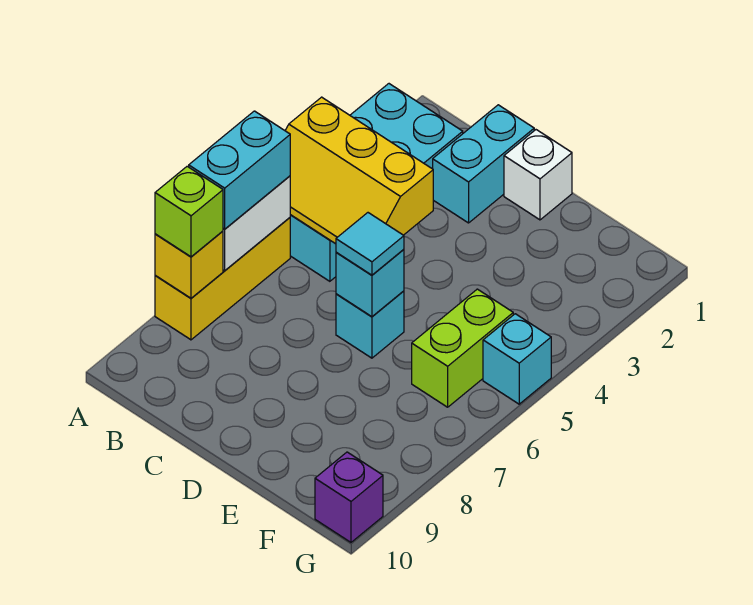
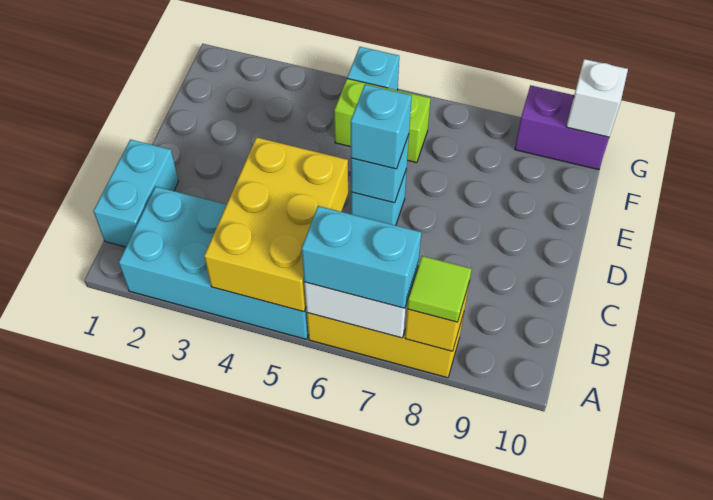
yellow 2x3 slope [285,97,433,244] -> yellow 2x3 brick [204,137,348,312]
lime 1x1 brick [155,166,223,257] -> lime 1x1 tile [407,256,471,322]
cyan 1x2 brick [433,105,534,223] -> cyan 1x2 brick turned to [93,139,179,247]
white 1x1 brick [504,130,572,220] -> white 1x1 brick moved to [566,59,628,137]
cyan 1x1 tile [336,213,404,275] -> cyan 1x1 brick [351,84,412,169]
purple 1x1 brick [315,452,383,542] -> purple 1x2 brick [515,85,609,170]

